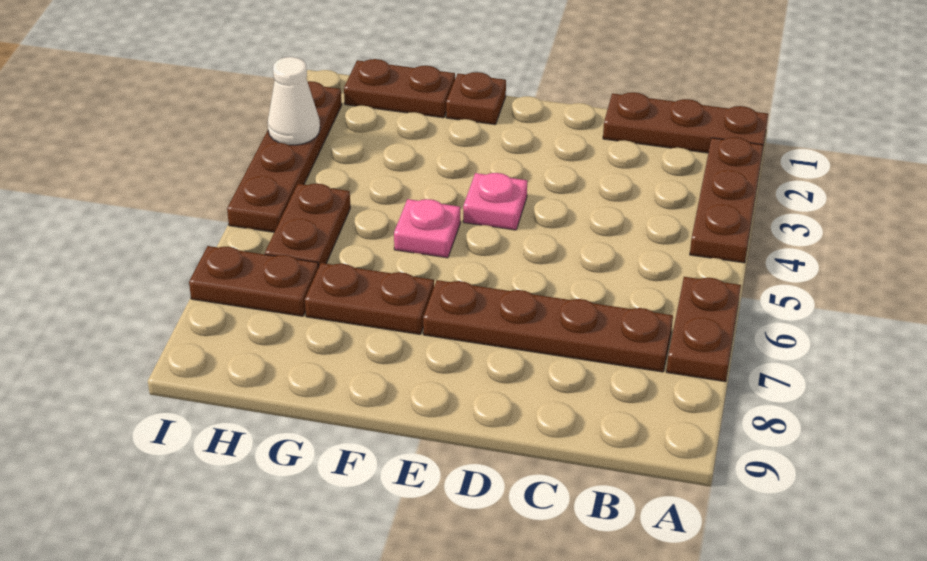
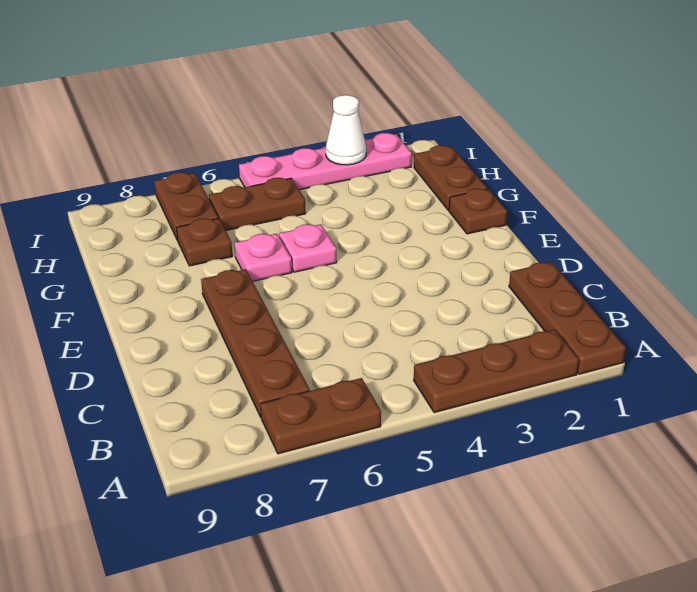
pink 1x1 plate [463,173,527,230] -> pink 1x1 plate moved to [234,234,292,281]
brown 1x2 plate [305,263,434,334] -> brown 1x1 plate [176,218,232,266]
brown 1x4 plate [227,81,342,232] -> pink 1x4 plate [239,133,412,190]

